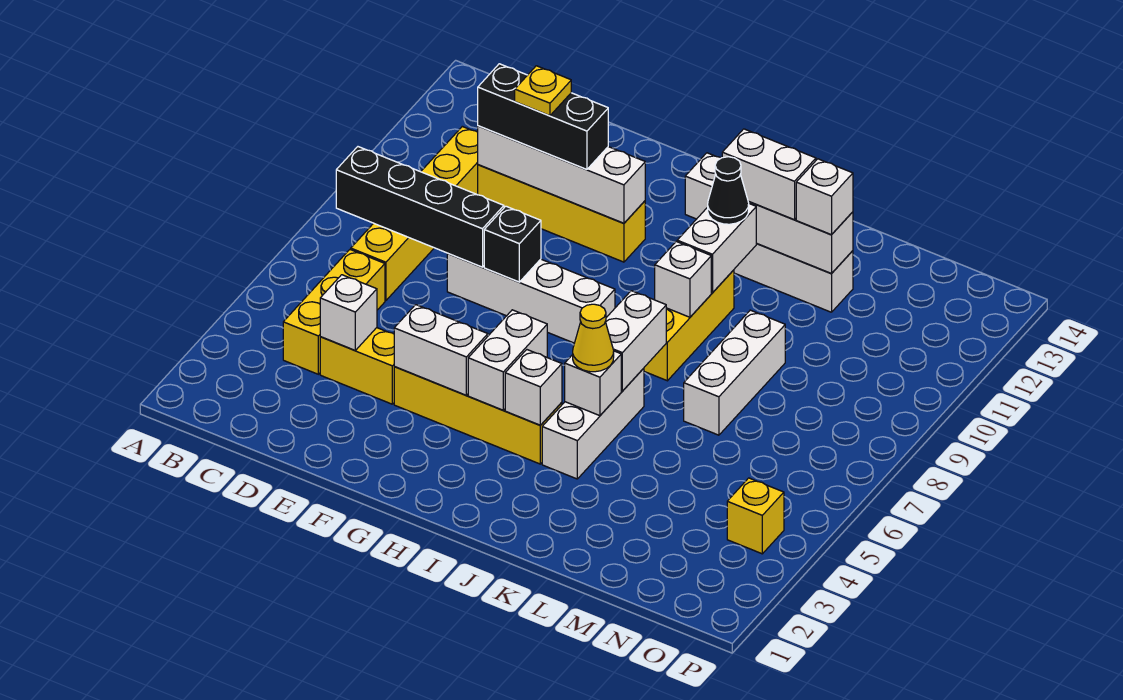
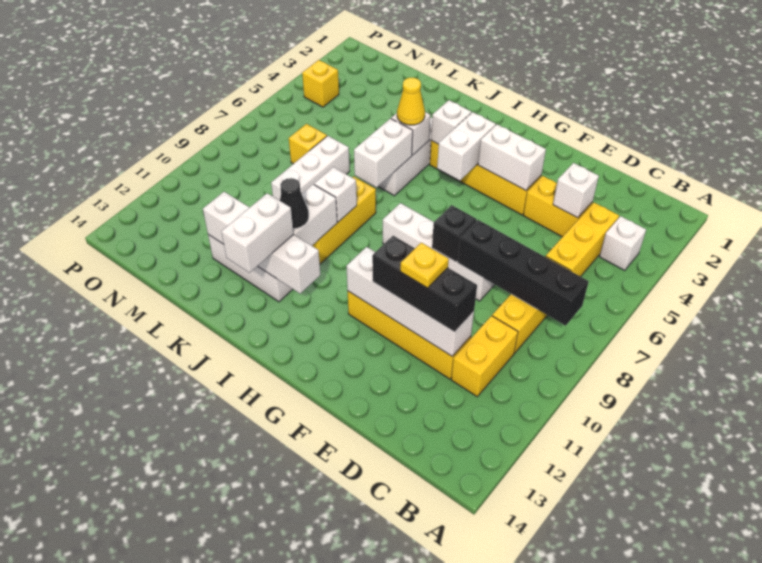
white 1x2 brick [722,129,816,220] -> white 1x2 brick turned to [221,193,294,273]
white 1x1 brick [796,159,853,235] -> white 1x1 brick moved to [599,216,646,271]
none -> yellow 1x1 brick [289,124,327,164]

